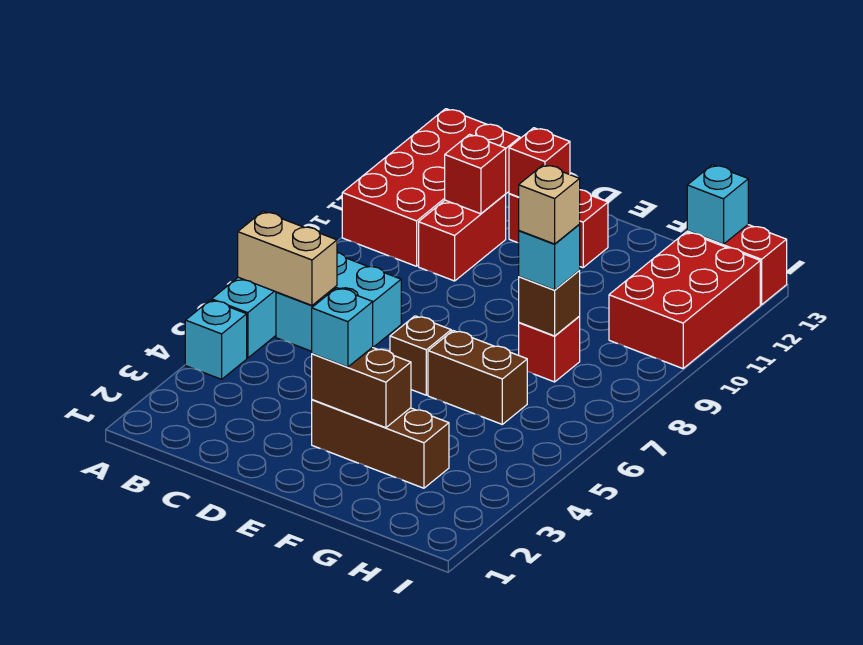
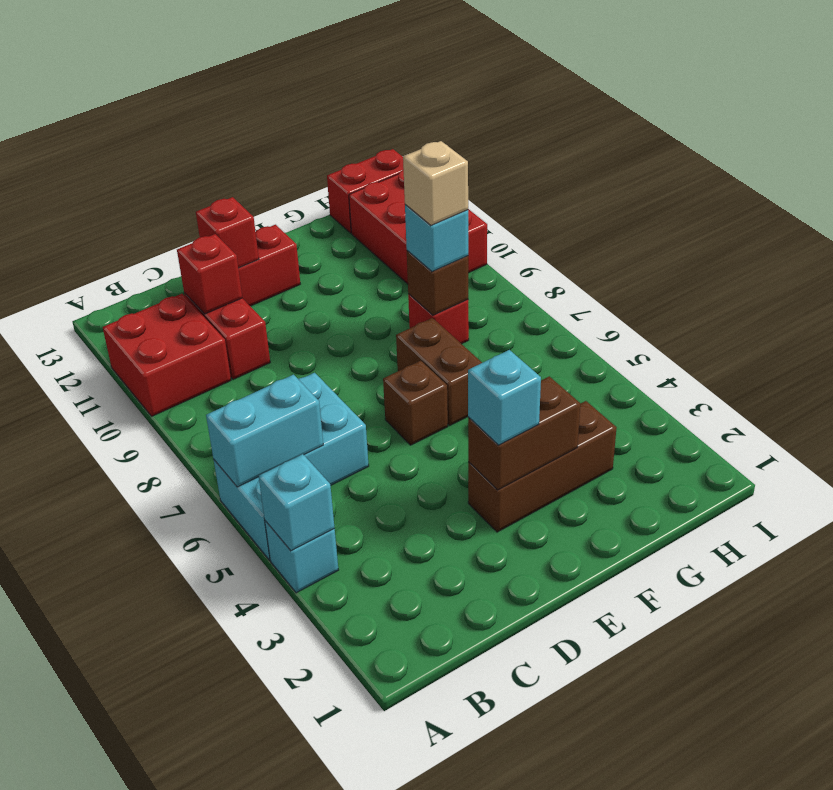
tan 1x2 brick [238,212,337,305] -> cyan 1x2 brick [206,375,323,487]
red 2x4 brick [342,109,520,266] -> red 2x2 brick [103,294,231,416]
brown 1x2 brick [428,331,527,424] -> brown 1x2 brick turned to [396,318,482,425]
cyan 1x1 brick [687,165,748,244] -> cyan 1x1 brick moved to [259,454,334,551]

